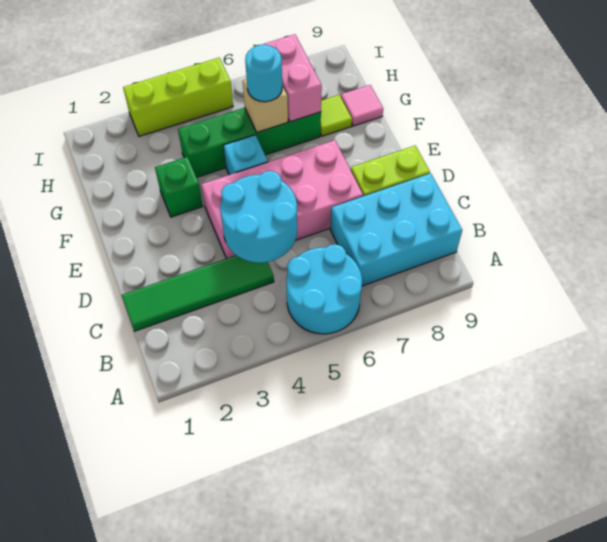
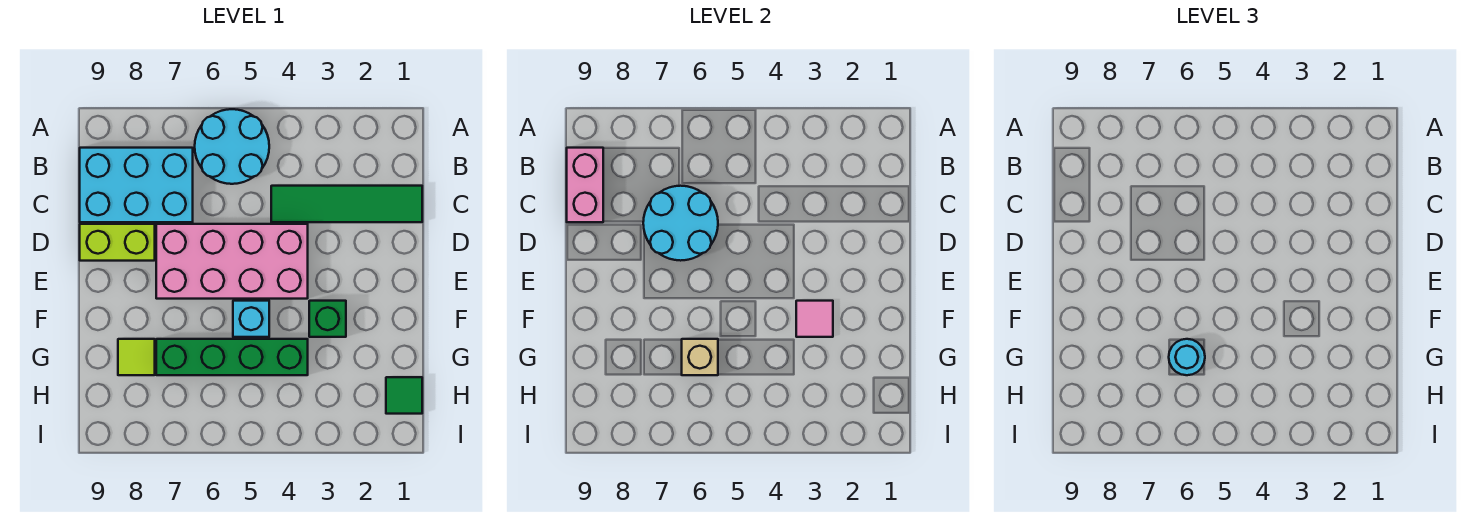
cyan 2x2 round brick [220,171,297,263] -> cyan 2x2 round brick moved to [643,186,718,261]
pink 1x2 brick [264,34,322,122] -> pink 1x2 brick moved to [567,148,603,222]
pink 1x1 tile [341,85,383,126] -> pink 1x1 tile moved to [796,301,833,337]
none -> green 1x1 tile [386,377,422,414]
lime 1x3 brick [123,58,233,136] -> none

